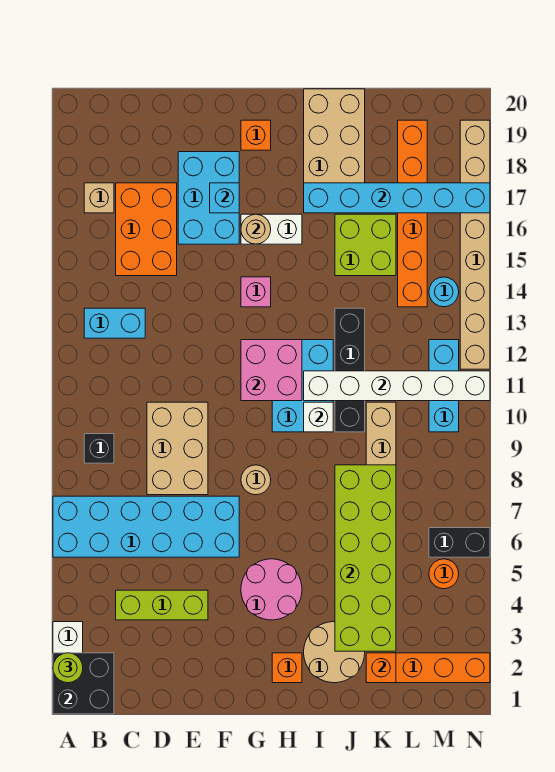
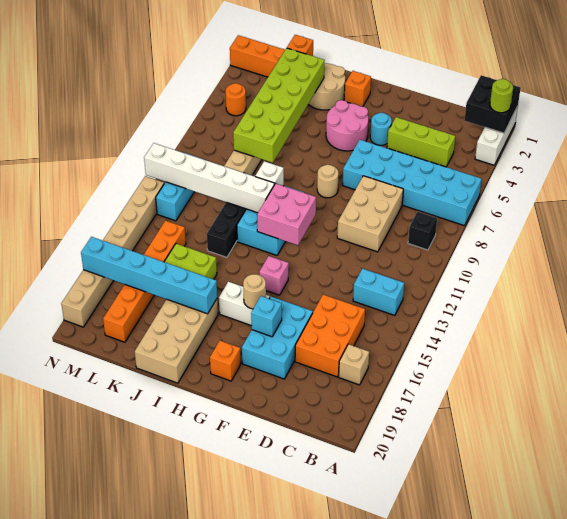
black 1x2 brick [429,528,490,557] -> none
cyan 1x1 round brick [429,277,459,307] -> cyan 1x1 round brick moved to [370,113,392,145]

